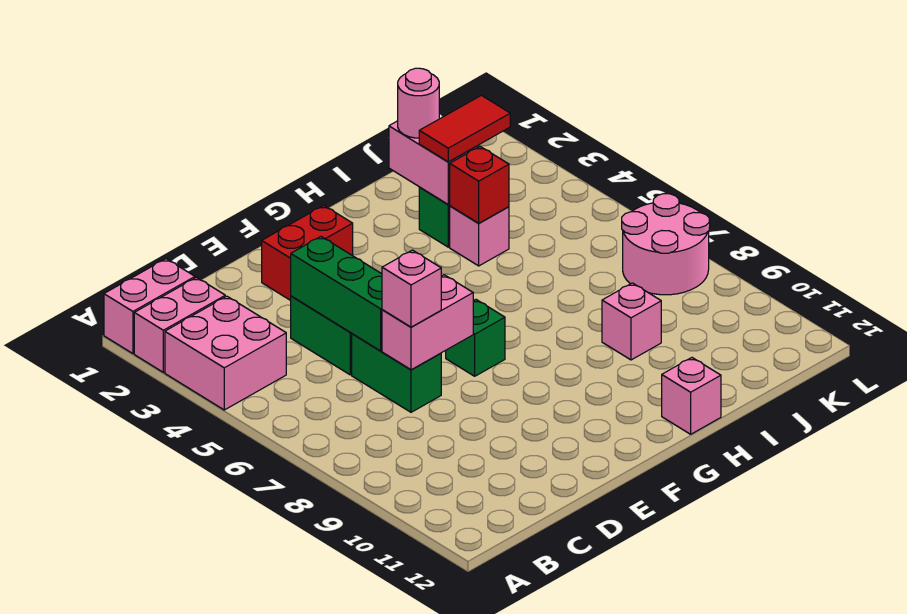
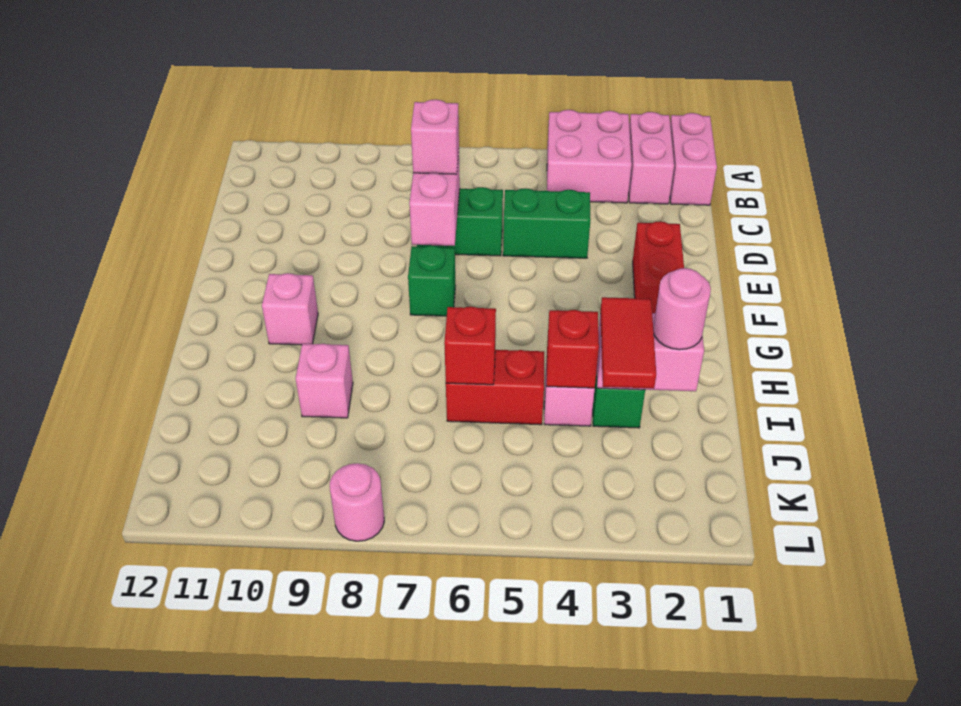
green 1x3 brick [291,237,382,351] -> none
pink 1x1 brick [662,358,721,434] -> pink 1x1 brick moved to [262,273,318,345]
none -> red 1x2 brick [446,350,544,425]
none -> red 1x1 brick [444,307,496,385]
pink 2x2 round brick [622,194,710,295] -> pink 1x1 round brick [330,463,384,541]

